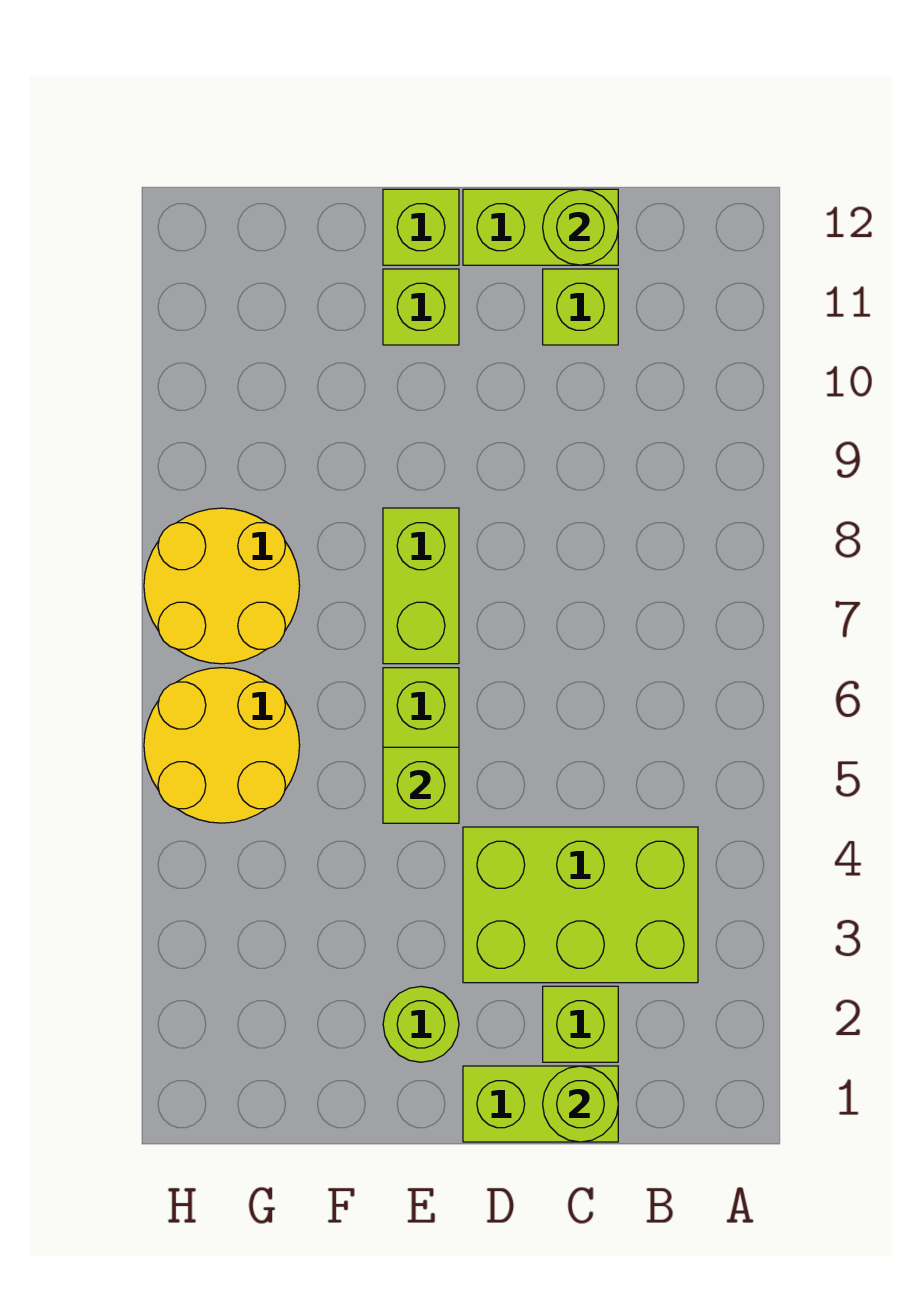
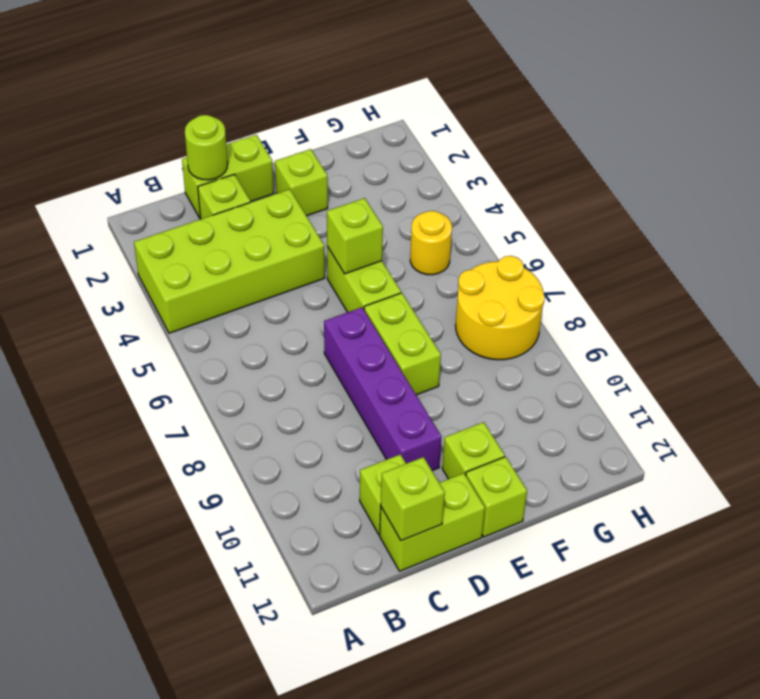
lime 2x3 brick [463,827,698,983] -> lime 2x4 brick [134,189,325,333]
lime 1x1 round brick [543,189,618,265] -> lime 1x1 brick [381,457,445,541]
none -> purple 1x4 brick [324,307,441,471]
lime 1x1 round brick [383,986,459,1062] -> lime 1x1 brick [275,149,328,216]
yellow 2x2 round brick [144,668,300,823] -> yellow 1x1 round brick [410,211,452,275]

